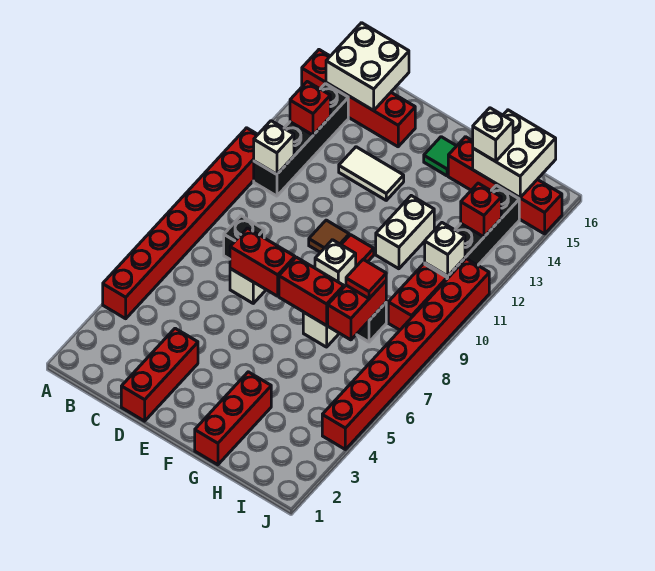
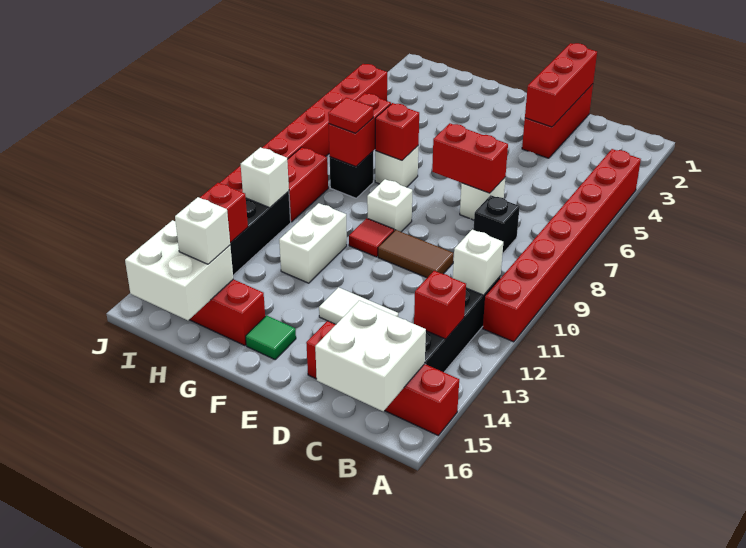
brown 1x1 tile [309,220,349,252] -> brown 1x2 tile [378,230,454,278]
red 1x2 brick [279,257,344,326] -> red 1x1 brick [375,103,419,160]
red 1x3 brick [195,372,271,465] -> red 1x3 brick moved to [525,43,597,127]

